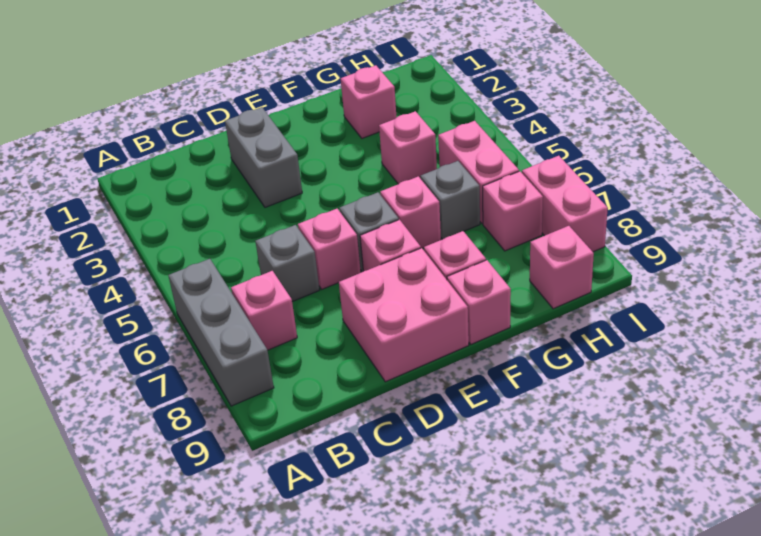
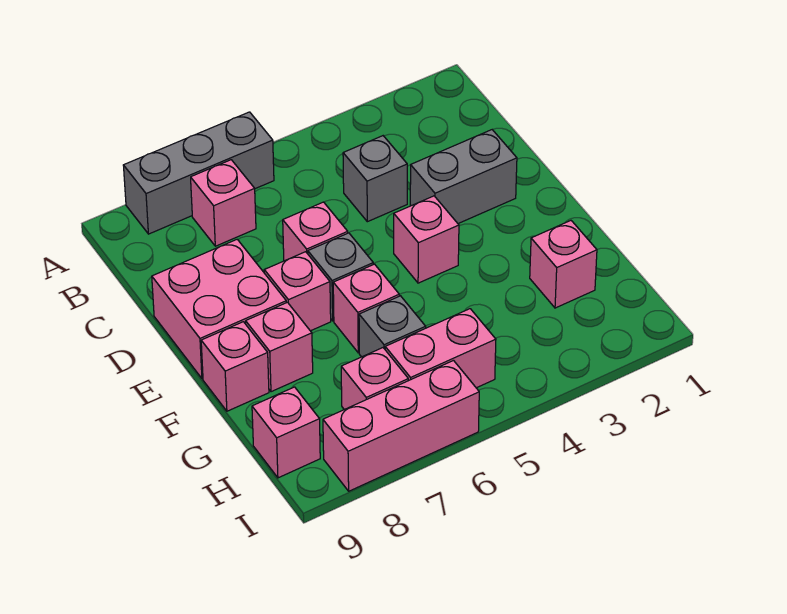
grey 1x1 brick [255,225,319,302] -> grey 1x1 brick moved to [343,136,407,222]
pink 1x1 brick [379,111,437,184] -> pink 1x1 brick moved to [394,196,459,283]
pink 1x2 brick [522,156,608,252] -> pink 1x3 brick [323,361,479,491]

